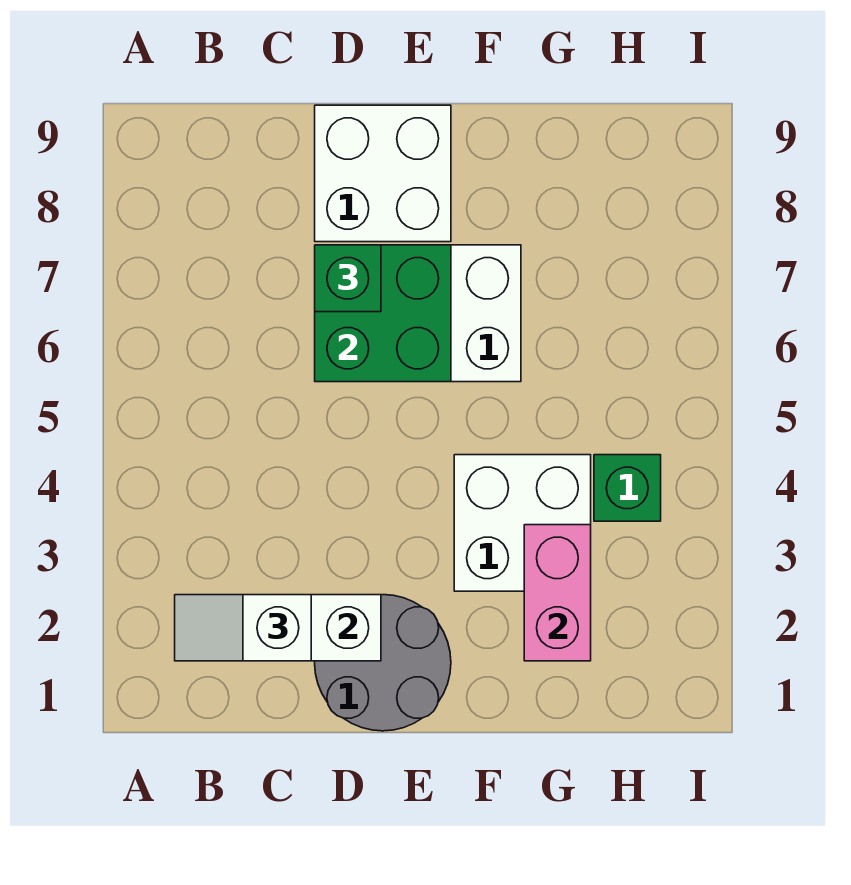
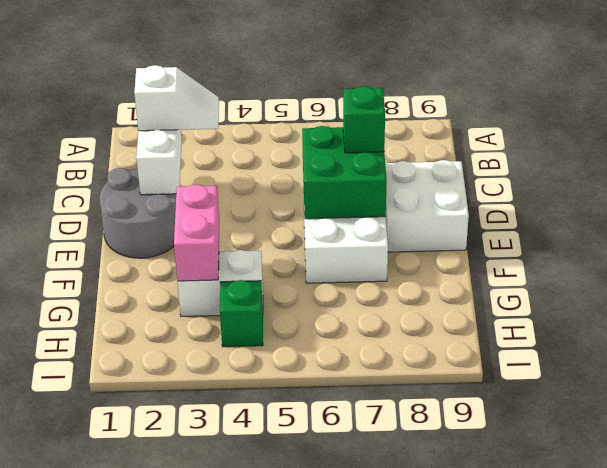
white 1x2 slope [175,595,311,661] -> white 1x2 slope turned to [134,65,219,131]
white 2x2 brick [454,455,591,591] -> white 1x2 brick [177,250,263,317]
pink 1x2 brick [524,525,591,661] -> pink 1x2 brick turned to [174,185,219,281]

